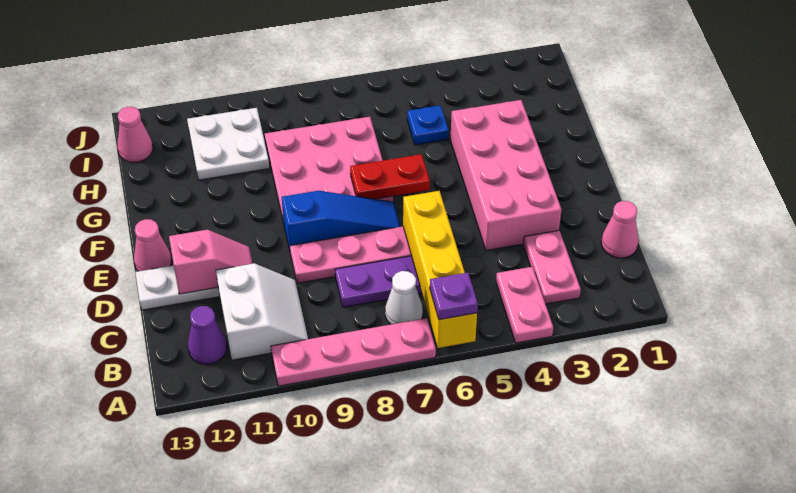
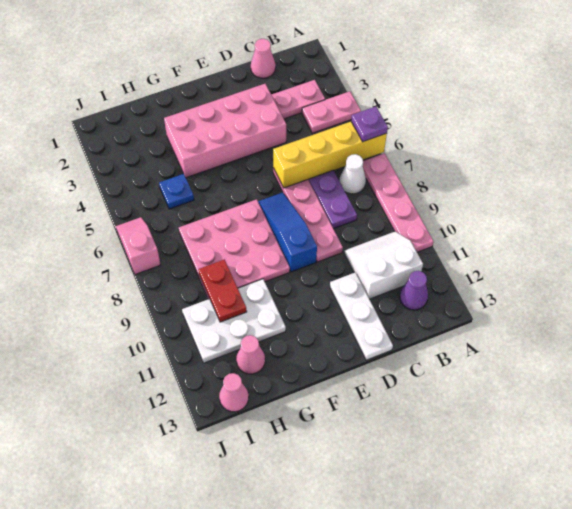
pink 1x2 slope [169,230,252,294] -> pink 1x2 slope moved to [116,217,161,274]
pink 1x1 cone [134,219,171,271] -> pink 1x1 cone moved to [236,335,265,374]
red 1x2 plate [350,154,430,199] -> red 1x2 plate moved to [198,260,247,322]
white 2x2 plate [187,108,269,180] -> white 2x3 plate [182,279,286,363]

